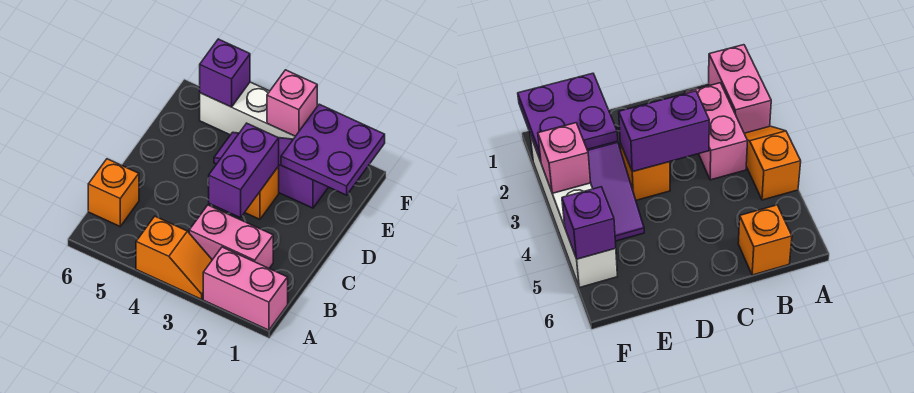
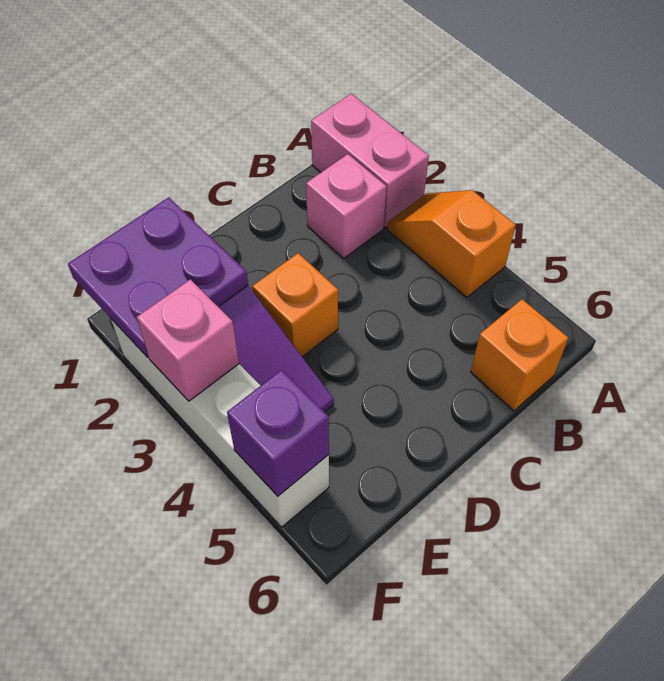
pink 1x2 brick [189,205,273,268] -> pink 1x1 brick [306,154,386,258]
purple 1x2 brick [209,123,279,218] -> none

